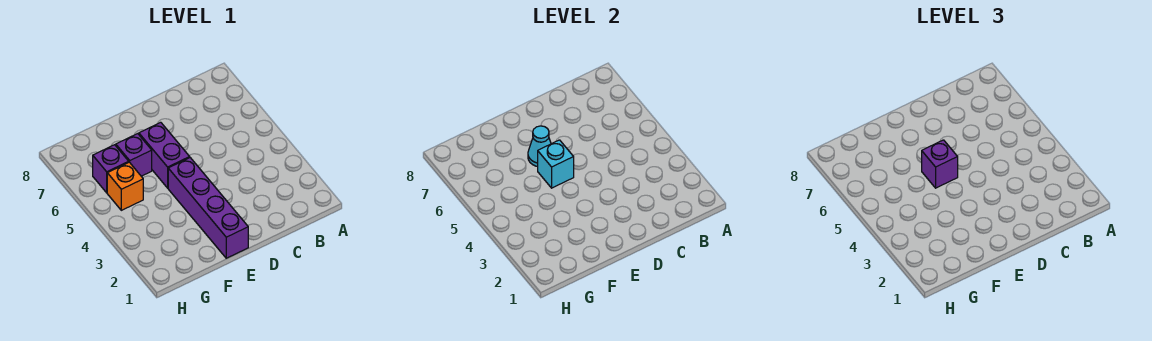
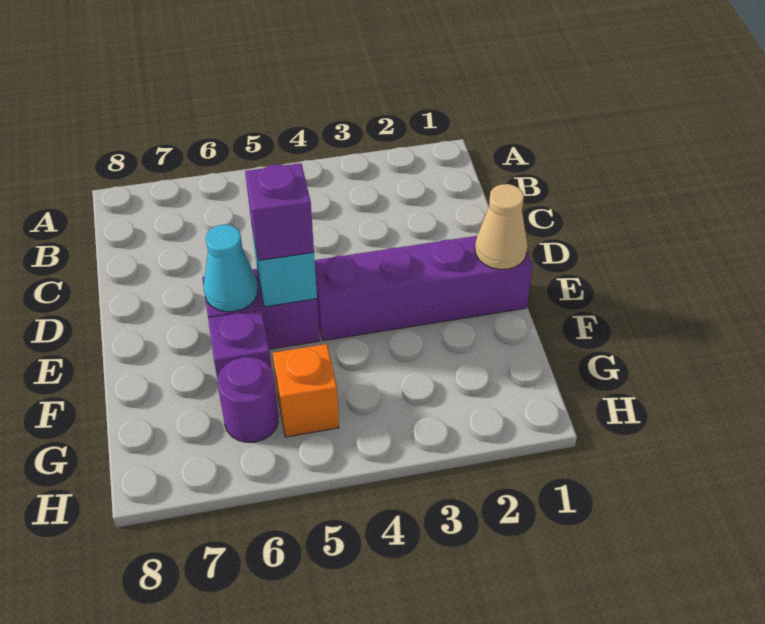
none -> tan 1x1 cone [475,184,528,270]
purple 1x1 brick [93,145,129,193] -> purple 1x1 round brick [217,357,278,442]

